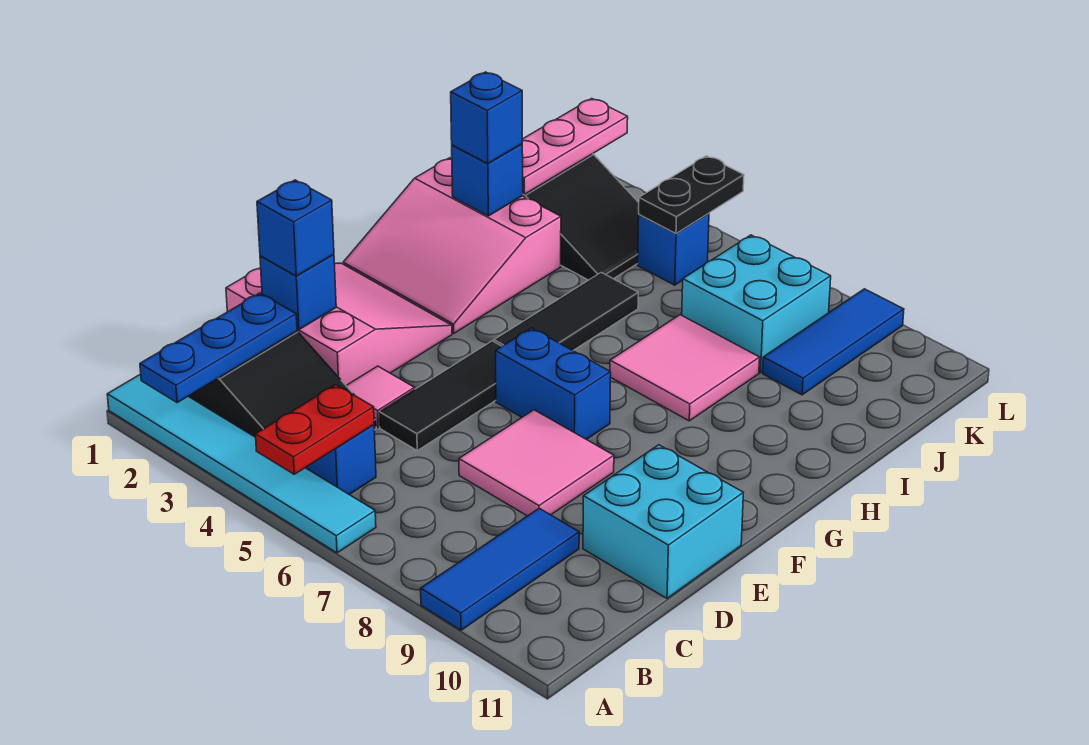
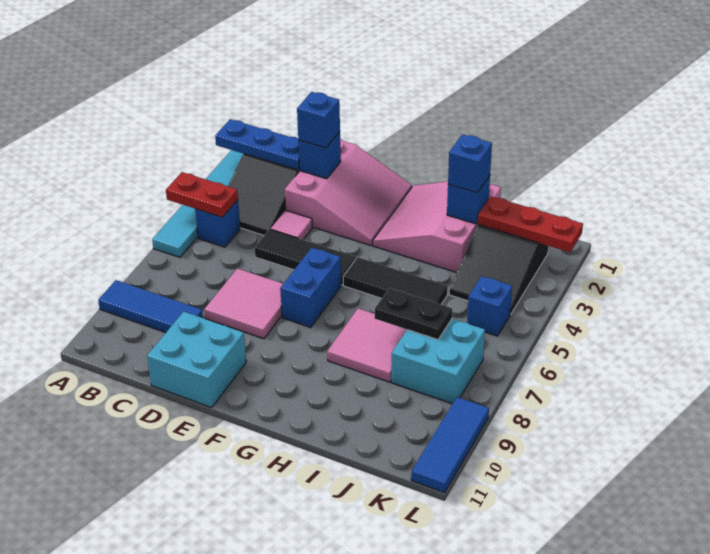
pink 1x3 plate [522,99,628,194] -> red 1x3 plate [478,196,583,252]
blue 1x3 tile [763,289,904,395] -> blue 1x3 tile turned to [411,397,489,493]
black 1x2 plate [639,156,744,233] -> black 1x2 plate moved to [375,288,452,340]

